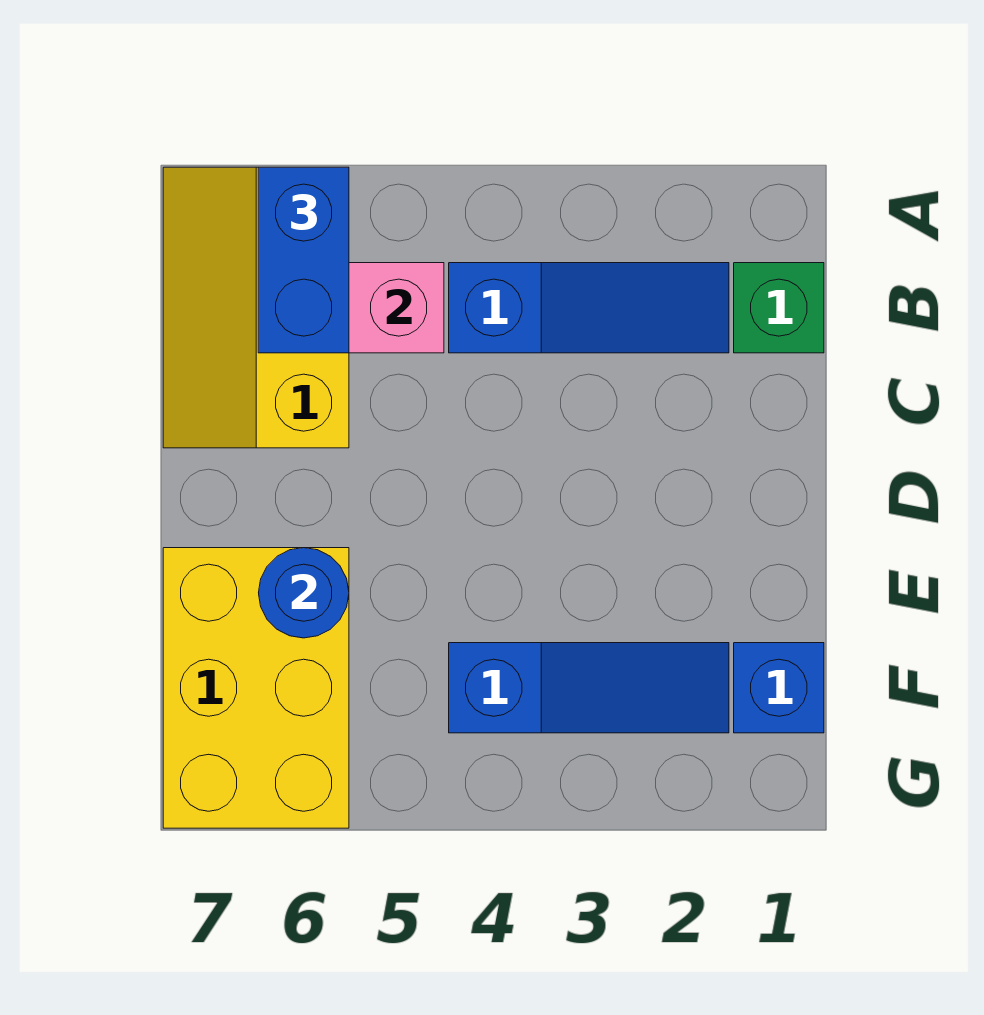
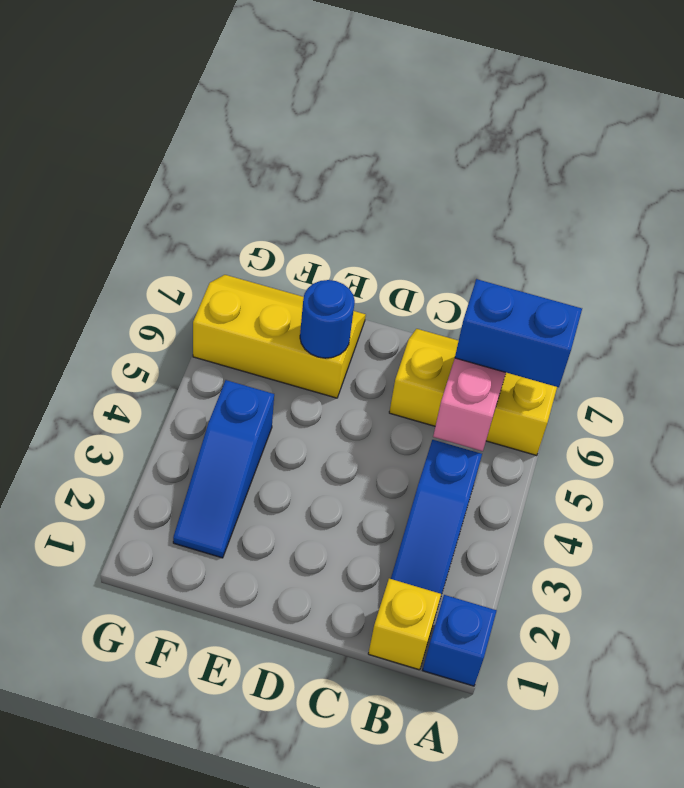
green 1x1 brick [734,263,824,353] -> yellow 1x1 brick [368,579,441,670]
yellow 2x3 brick [163,548,349,828] -> yellow 2x3 slope [193,275,366,398]
blue 1x1 brick [734,643,824,733] -> blue 1x1 brick moved to [423,595,497,686]

